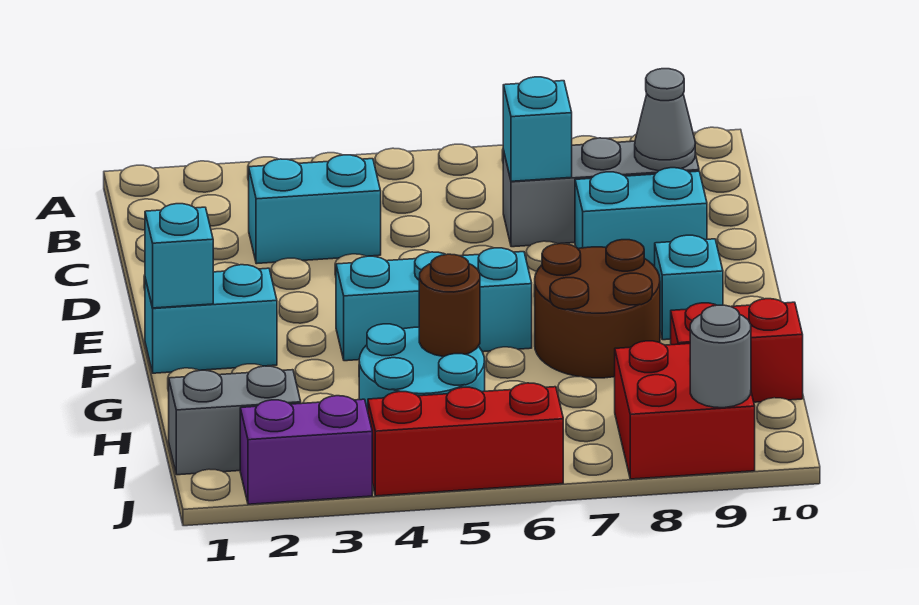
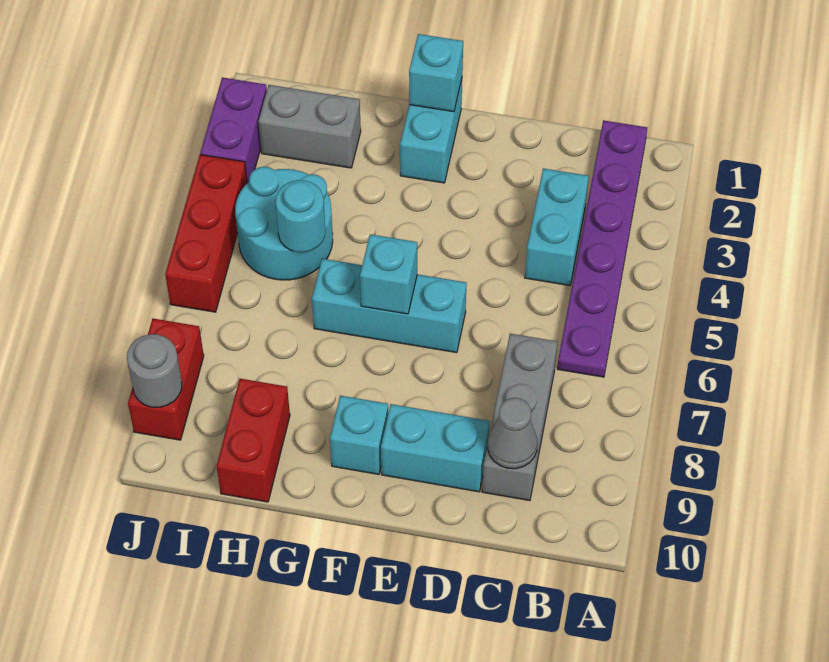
none -> purple 1x6 plate [557,120,647,377]
cyan 1x1 brick [503,77,572,181] -> cyan 1x1 brick moved to [360,234,417,314]
cyan 1x2 brick [575,168,707,267] -> cyan 1x2 brick turned to [381,404,490,492]
cyan 1x3 brick [336,248,532,361] -> cyan 1x3 brick turned to [312,259,467,353]
brown 2x2 round brick [535,240,660,378] -> none
brown 1x1 round brick [419,254,480,357] -> cyan 1x1 round brick [276,180,325,252]
grey 1x2 brick [169,366,301,475] -> grey 1x2 brick turned to [258,85,361,168]
red 2x2 brick [615,341,755,479] -> red 1x2 brick [128,319,204,440]

